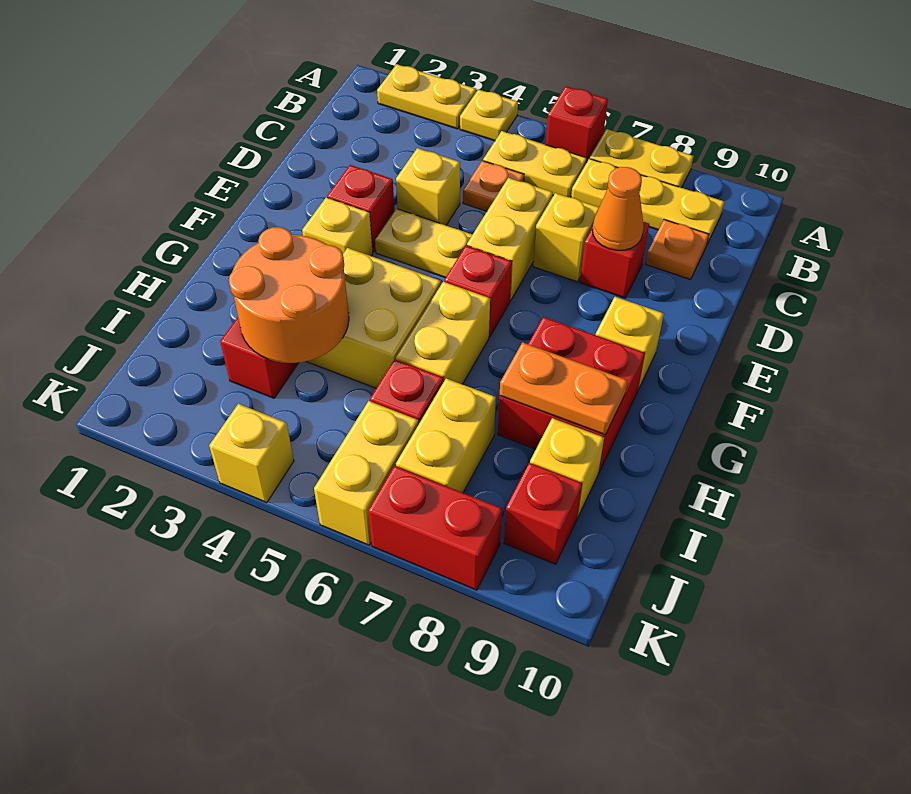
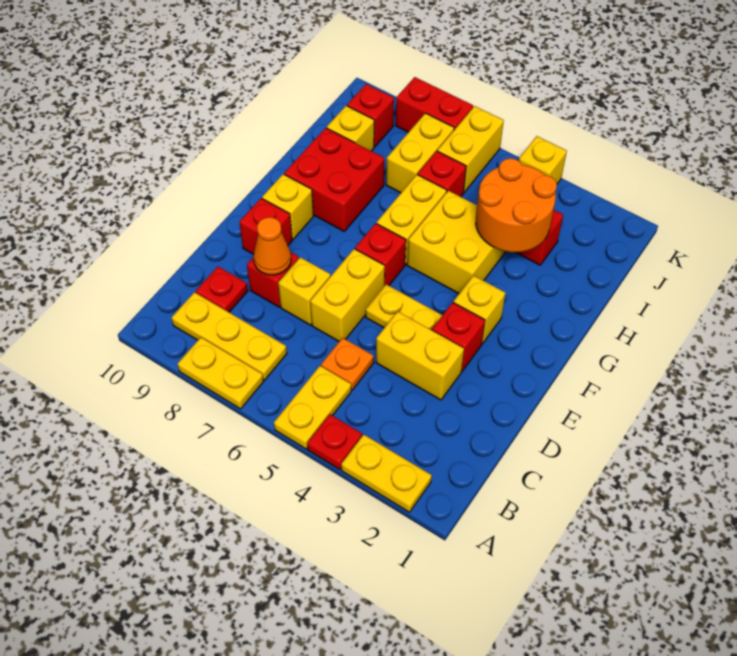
yellow 1x1 plate [460,89,518,141] -> red 1x1 plate [307,414,362,470]
red 1x1 brick [546,86,608,161] -> red 1x1 brick moved to [239,198,292,254]
yellow 1x2 plate [483,131,587,197] -> yellow 1x2 plate turned to [274,366,351,449]
orange 1x1 plate [645,220,709,280] -> red 1x1 plate [196,267,248,312]
yellow 1x1 brick [396,148,460,225] -> yellow 1x2 brick [376,311,464,400]
orange 1x2 plate [500,342,628,435] -> none

